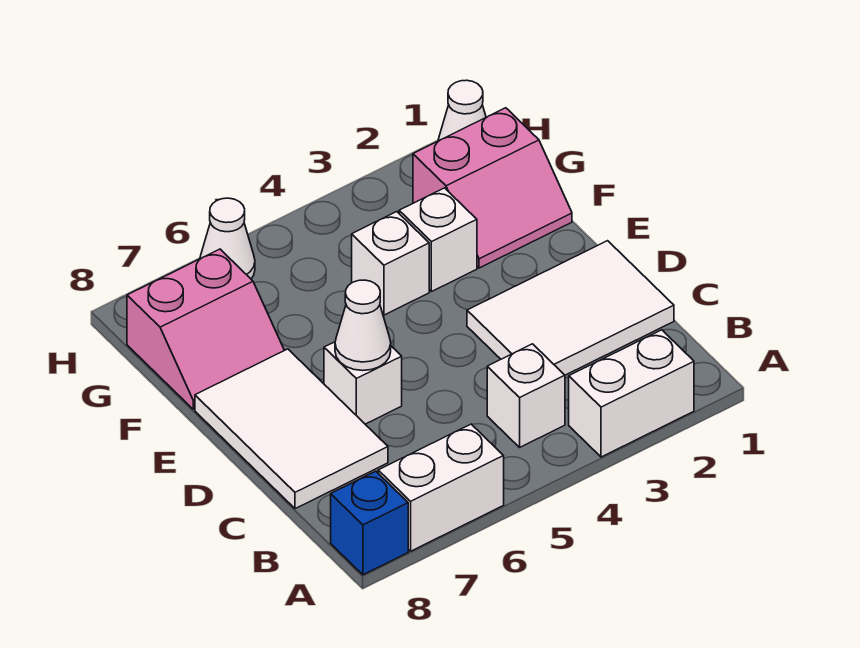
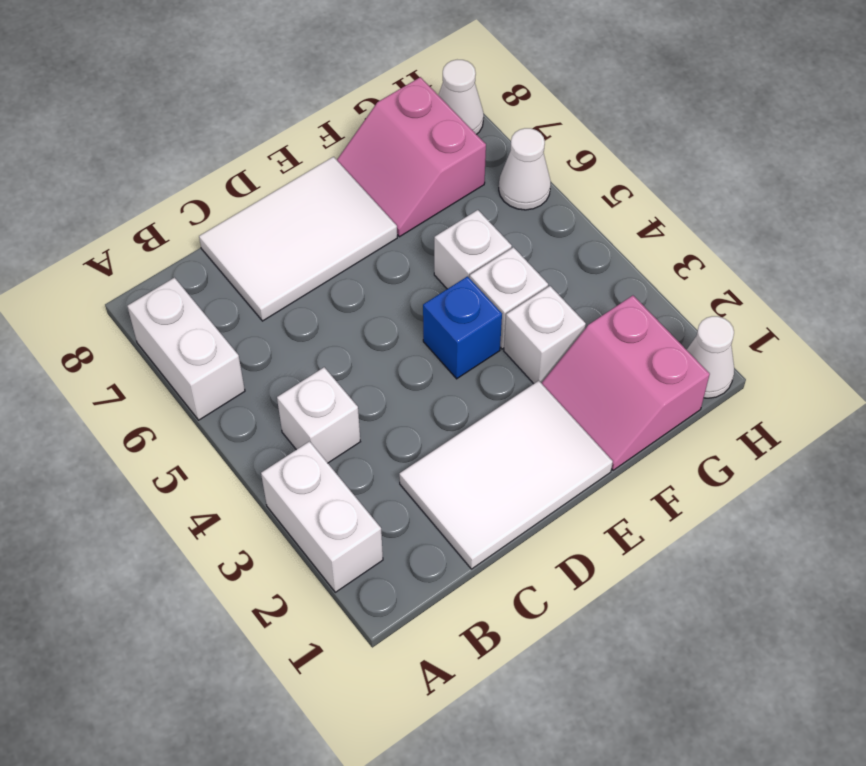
blue 1x1 brick [331,471,408,575] -> blue 1x1 brick moved to [423,276,502,379]
white 2x3 tile [467,241,674,375] -> white 2x3 tile turned to [399,381,613,569]
white 1x1 brick [324,342,402,424] -> white 1x1 brick moved to [434,210,512,289]
white 1x1 cone [335,280,391,371] -> white 1x1 cone moved to [438,60,484,134]

